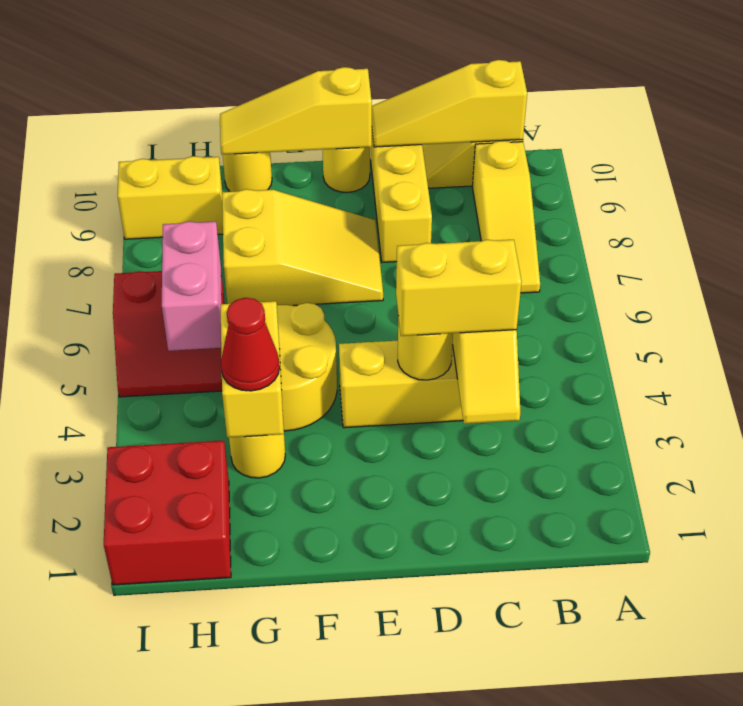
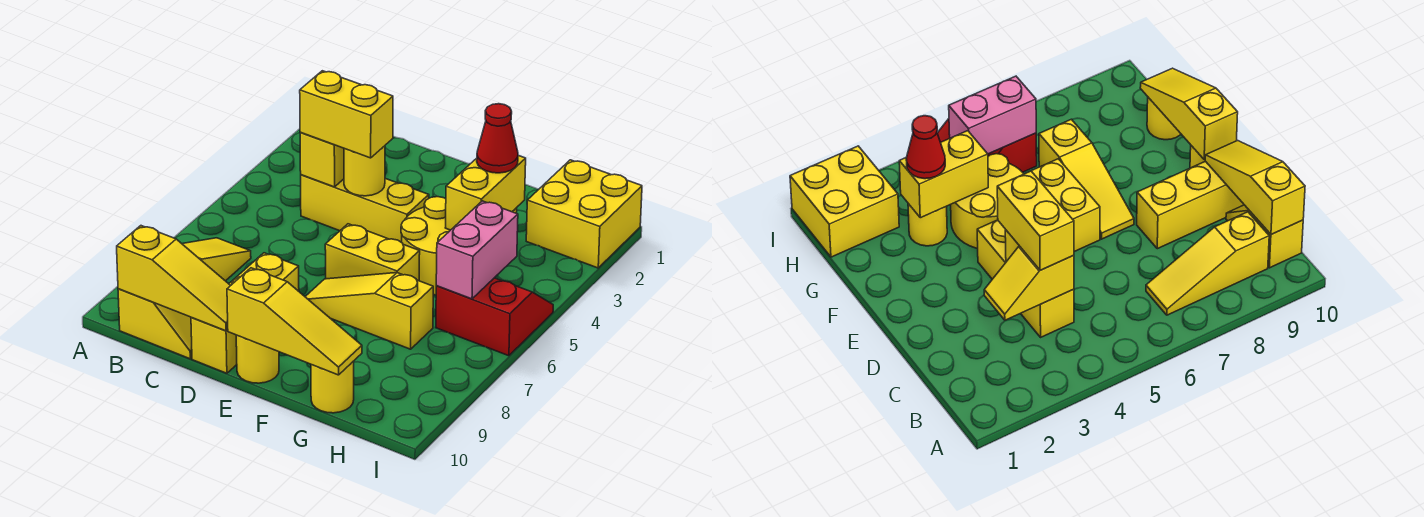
yellow 2x3 slope [222,189,383,306] -> yellow 1x3 slope [305,273,433,349]
red 2x2 brick [104,441,231,585] -> yellow 2x2 brick [526,160,642,268]
yellow 1x2 brick [117,156,223,239] -> yellow 1x2 brick moved to [325,224,420,281]

